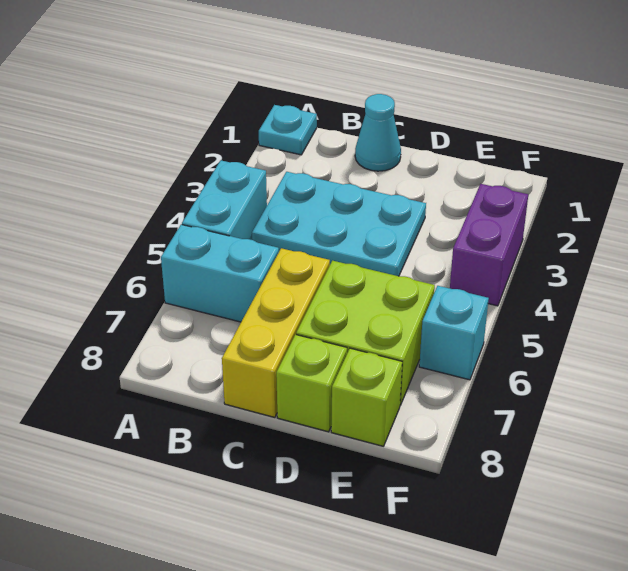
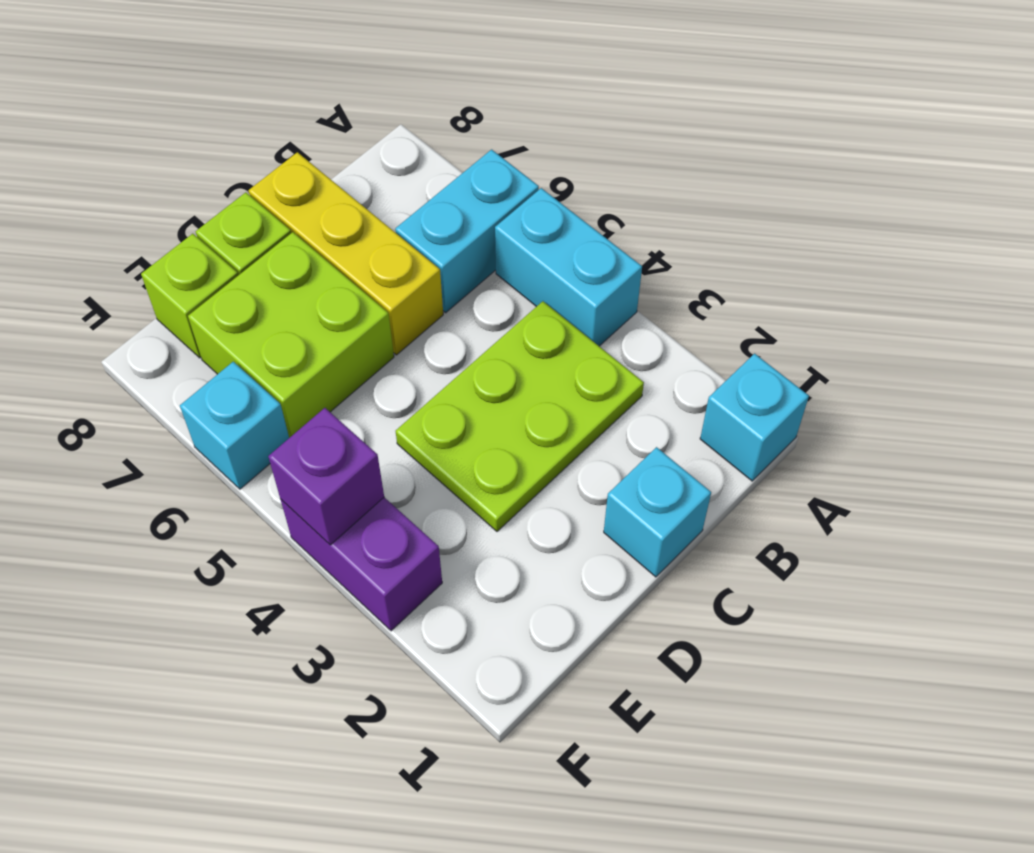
cyan 1x1 plate [259,105,317,155] -> cyan 1x1 brick [700,354,809,481]
cyan 2x3 plate [252,172,426,276] -> lime 2x3 plate [396,301,644,531]
cyan 1x1 cone [355,94,401,171] -> cyan 1x1 brick [604,447,711,577]
none -> purple 1x1 brick [268,408,384,545]

